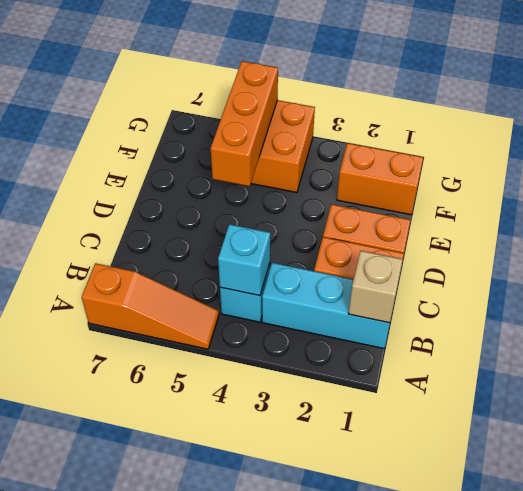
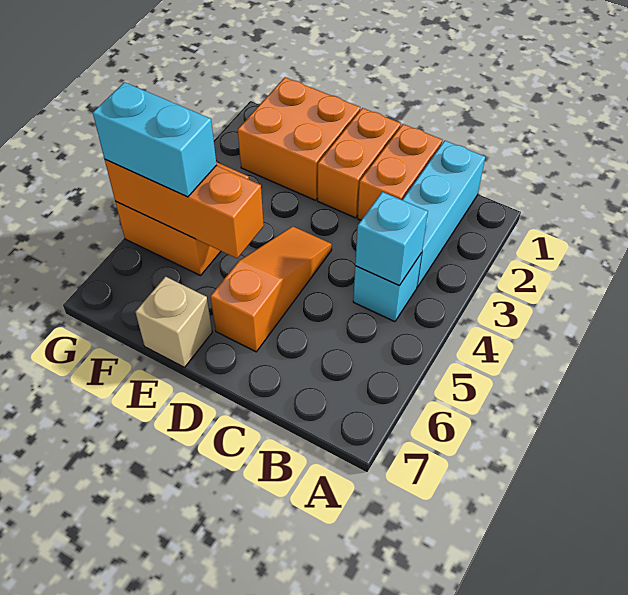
orange 1x3 slope [82,263,219,349] -> orange 1x3 slope moved to [210,226,332,352]
tan 1x1 brick [348,251,403,323] -> tan 1x1 brick moved to [135,277,212,367]
orange 1x2 brick [337,143,423,215] -> orange 2x2 brick [238,77,360,200]
none -> cyan 1x2 brick [93,82,217,197]

